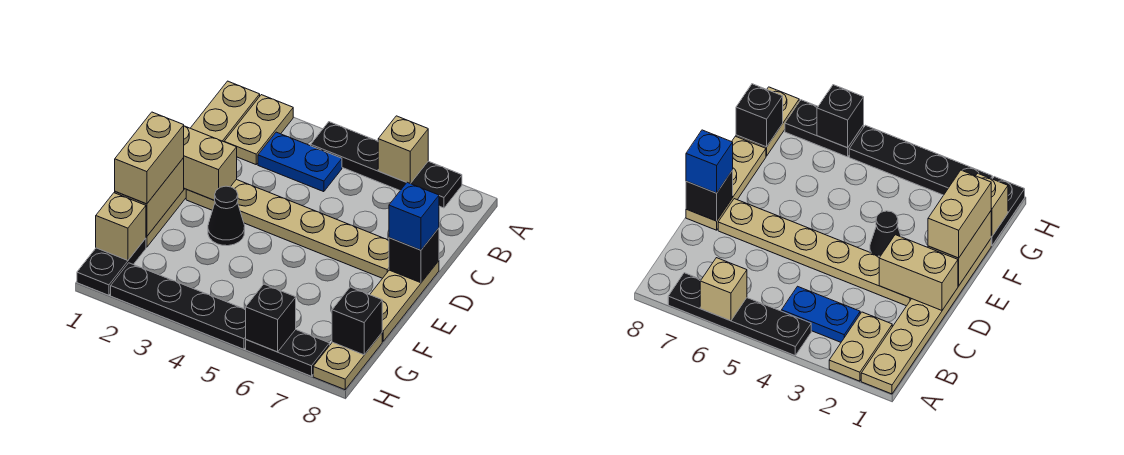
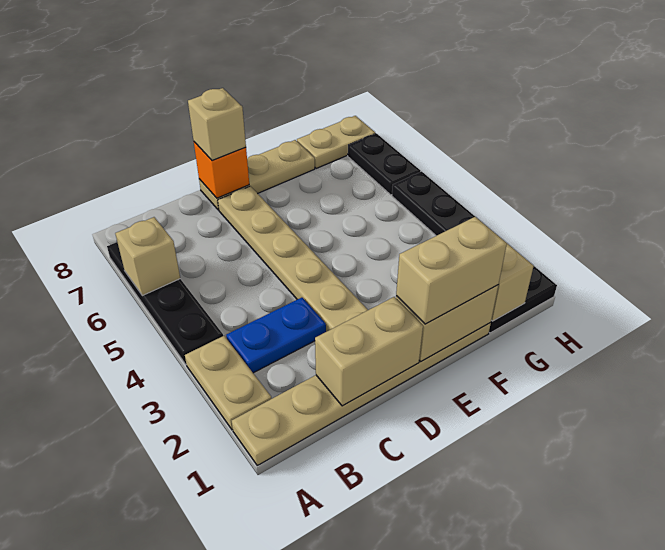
tan 1x2 plate [224,95,293,164] -> tan 1x2 plate turned to [185,336,271,430]
blue 1x2 plate [258,132,342,192] -> blue 1x2 plate turned to [226,298,326,373]
tan 1x2 brick [184,126,237,200] -> tan 1x2 brick turned to [315,297,423,406]
black 1x1 brick [389,228,439,283] -> orange 1x1 brick [194,142,249,198]
blue 1x1 brick [389,182,439,250] -> tan 1x1 brick [188,88,246,160]
black 1x1 cone [208,186,245,246] -> none
black 1x1 brick [332,287,382,355] -> none
black 1x1 brick [246,284,296,352] -> none

